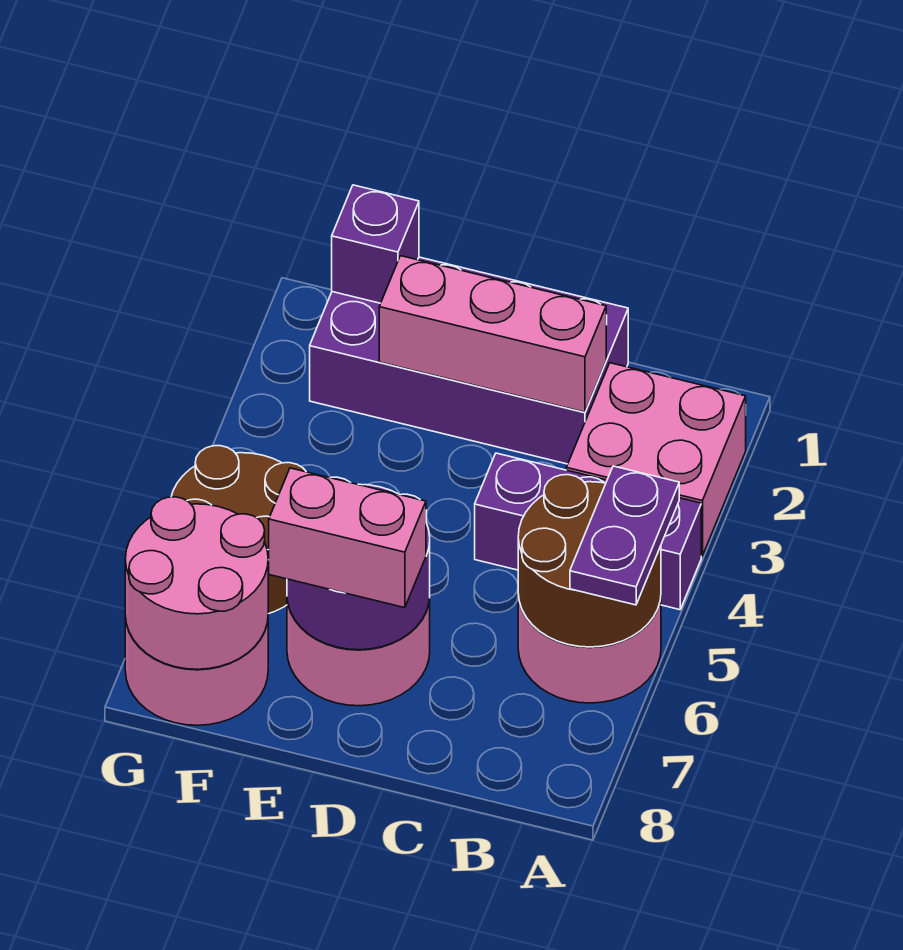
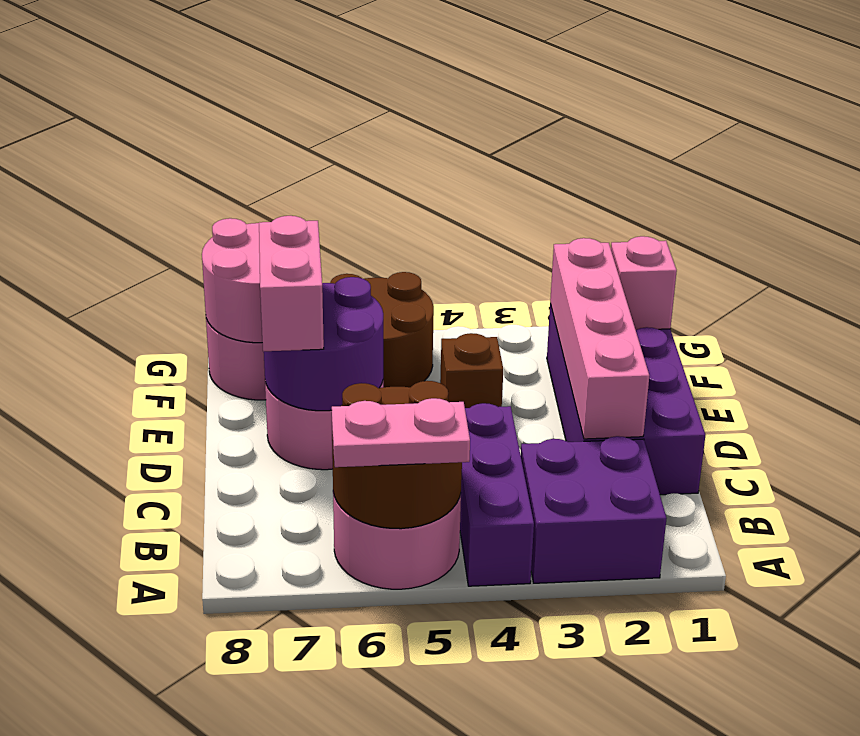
pink 2x2 brick [566,363,746,556] -> purple 2x2 brick [521,436,667,583]
purple 1x2 plate [570,466,679,605] -> pink 1x2 plate [332,398,470,467]
pink 1x3 brick [379,256,606,412] -> pink 1x4 brick [550,238,649,439]
none -> brown 1x1 brick [440,333,503,408]
purple 1x1 brick [332,185,419,303] -> pink 1x1 brick [611,236,677,330]

